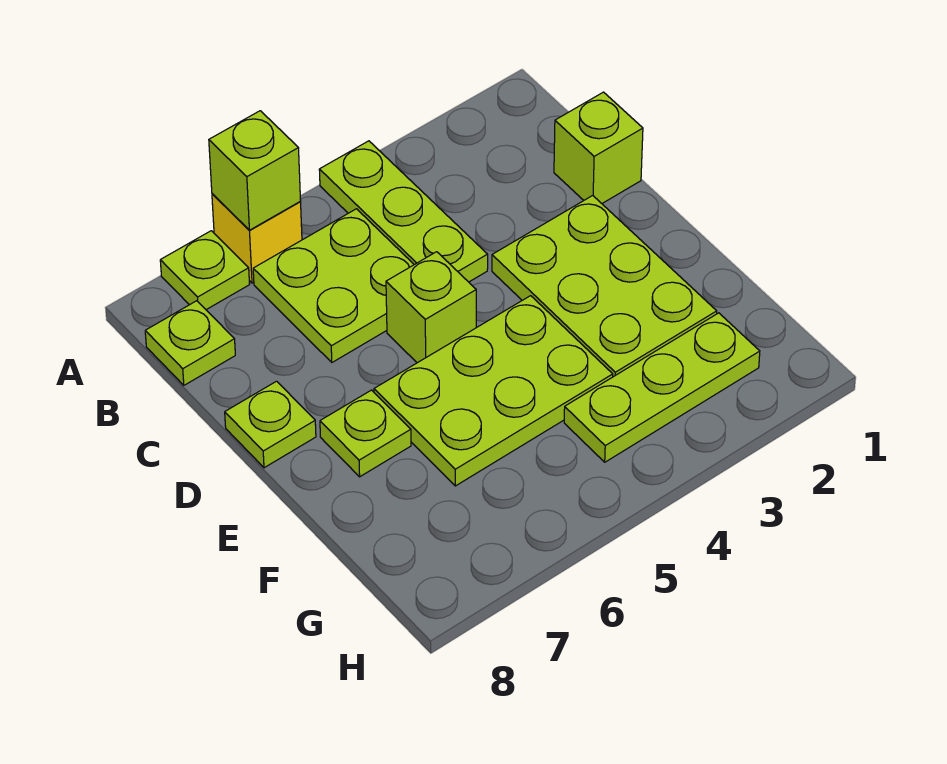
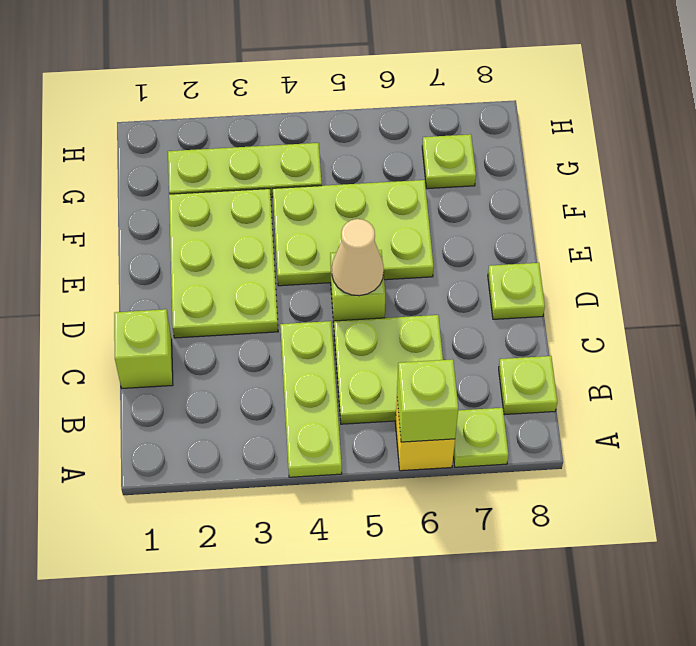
none -> tan 1x1 cone [332,219,384,296]
lime 1x1 plate [320,390,411,477] -> lime 1x1 plate moved to [422,134,476,189]

